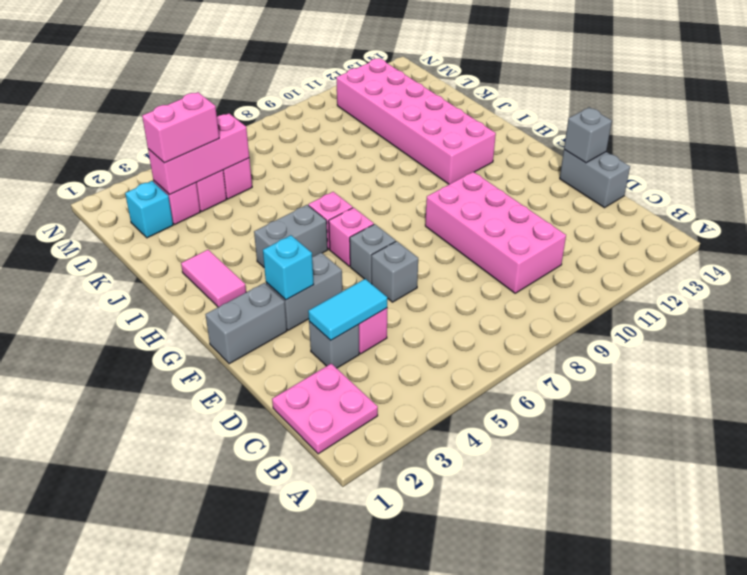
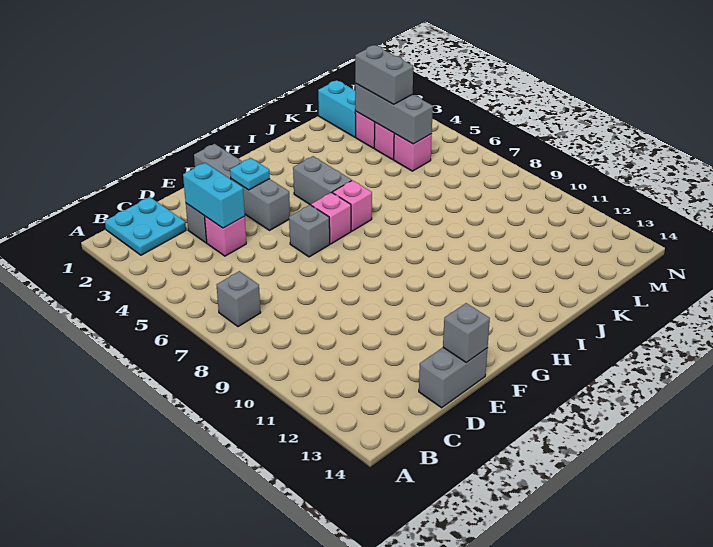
pink 2x2 plate [272,364,378,454] -> cyan 2x2 plate [105,197,186,255]
pink 2x4 brick [425,172,566,293] -> none
cyan 1x2 tile [308,279,388,340] -> cyan 1x2 brick [183,163,245,228]
grey 1x1 brick [372,241,418,302] -> grey 1x1 brick moved to [217,271,261,327]
cyan 1x1 brick [263,235,314,300] -> cyan 1x1 plate [230,158,270,190]
pink 1x2 tile [181,250,246,307] -> none
pink 2x6 brick [336,58,496,184] -> none
cyan 1x1 brick [125,181,173,238] -> cyan 1x2 brick [318,80,356,137]
pink 1x3 brick [148,114,249,194] -> grey 1x3 brick [355,84,433,144]
pink 1x2 brick [142,92,219,163] -> grey 1x2 brick [355,45,413,104]

